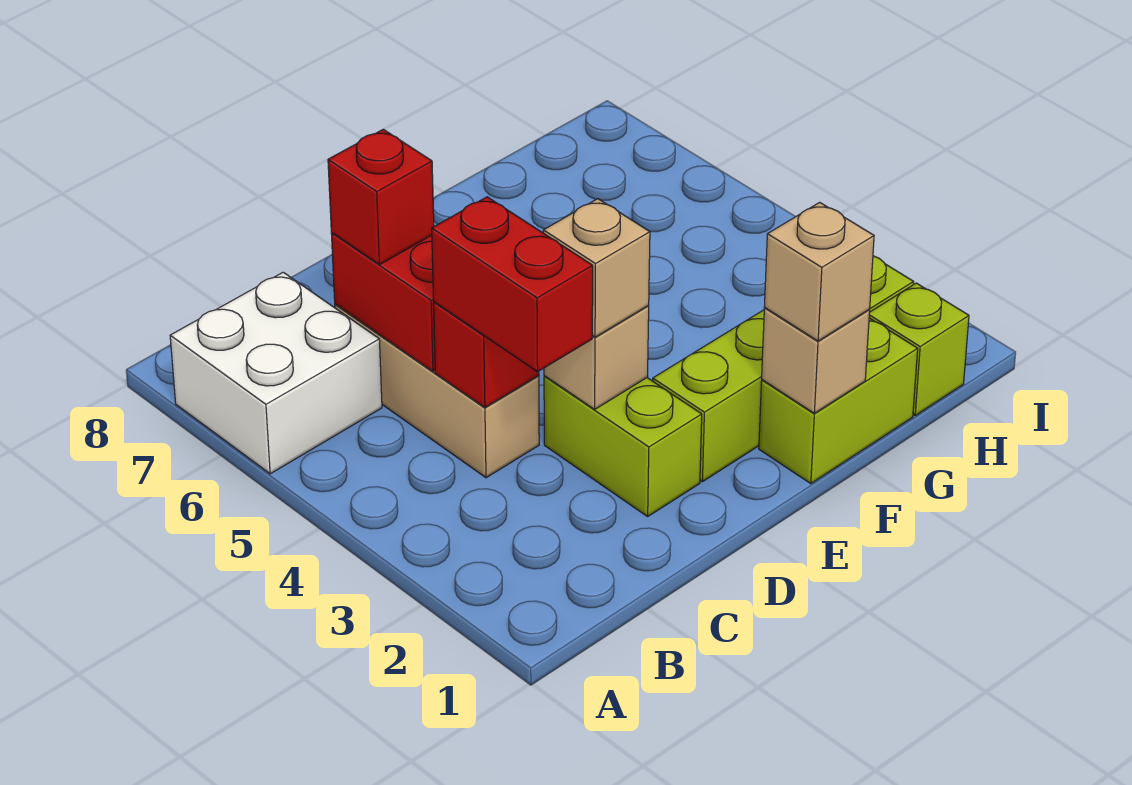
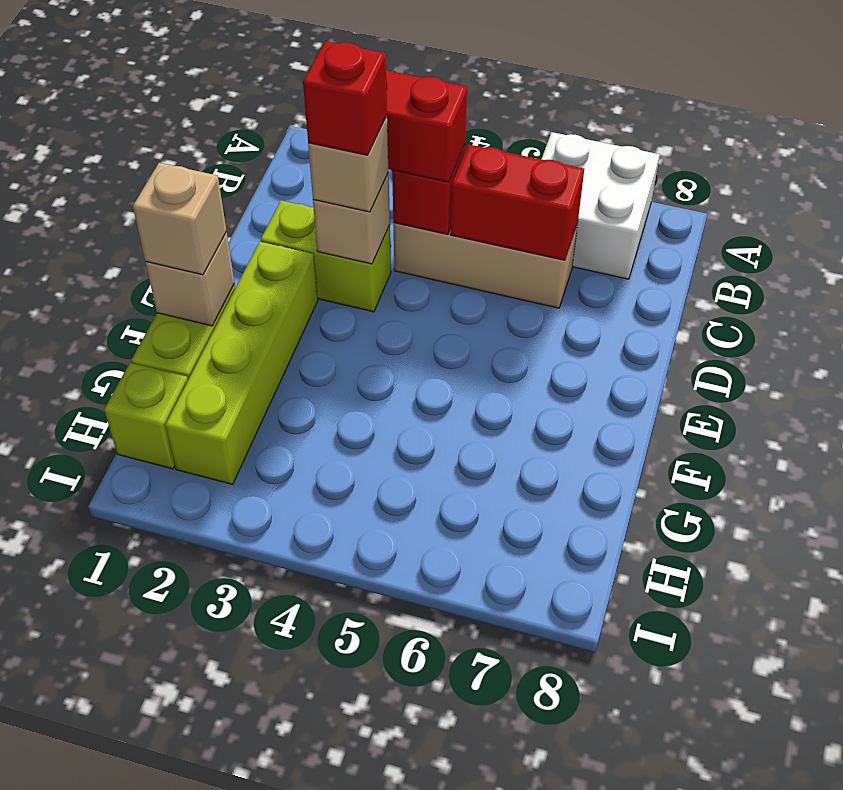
red 1x1 brick [328,129,434,265] -> red 1x1 brick moved to [303,41,387,155]

